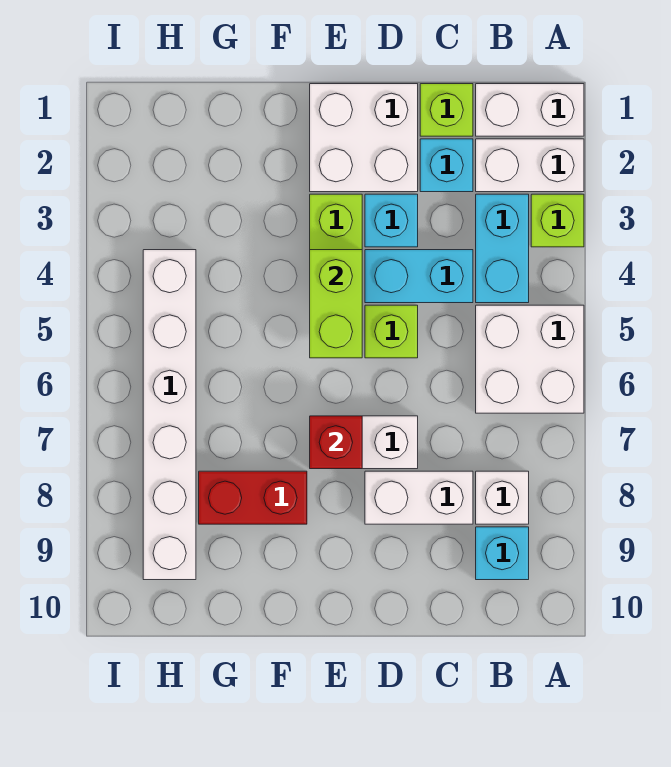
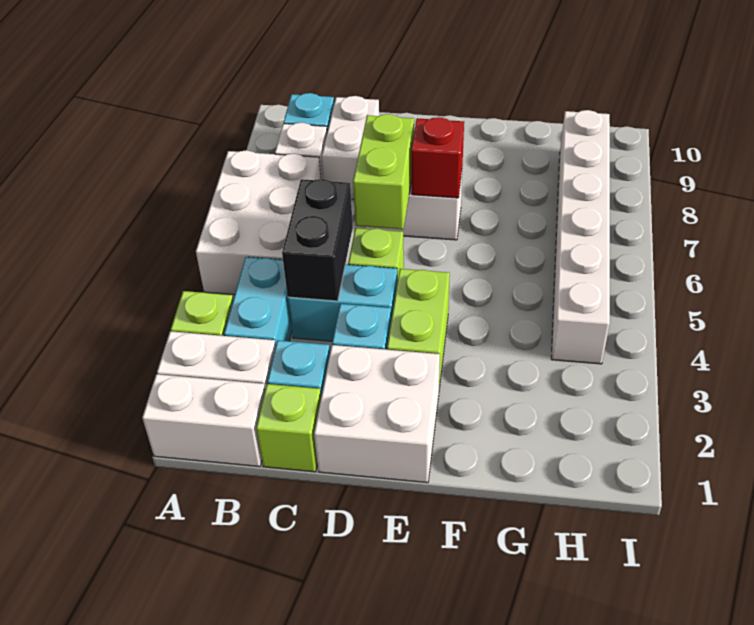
white 2x2 brick [476,305,584,413] -> white 2x3 brick [196,150,321,295]
none -> black 1x2 brick [282,179,353,301]
white 1x2 brick [365,471,473,524] -> white 1x2 brick turned to [322,96,379,199]
lime 1x2 brick [310,250,362,358] -> lime 1x2 brick moved to [353,114,414,229]
red 1x2 brick [199,471,307,524] -> none

